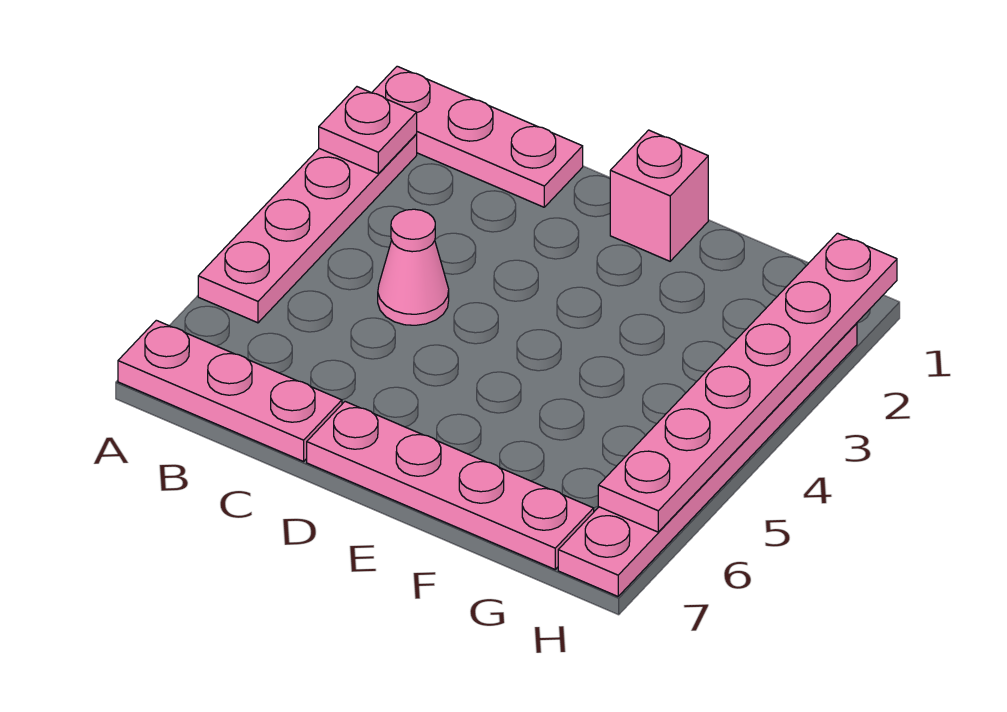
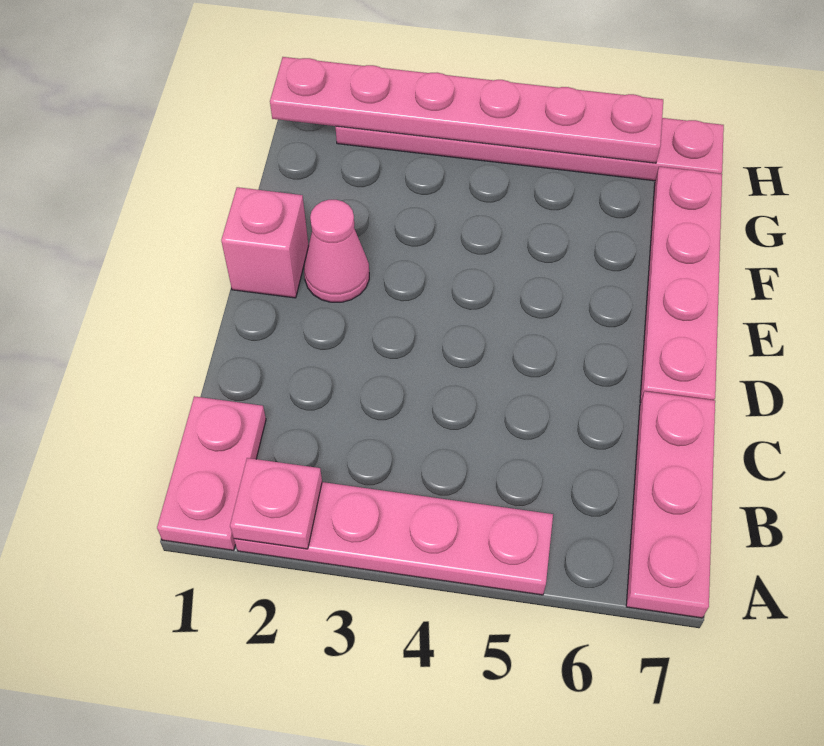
pink 1x3 plate [372,66,583,207] -> pink 1x2 plate [157,396,266,550]
pink 1x1 cone [378,209,449,325] -> pink 1x1 cone moved to [304,200,369,302]

